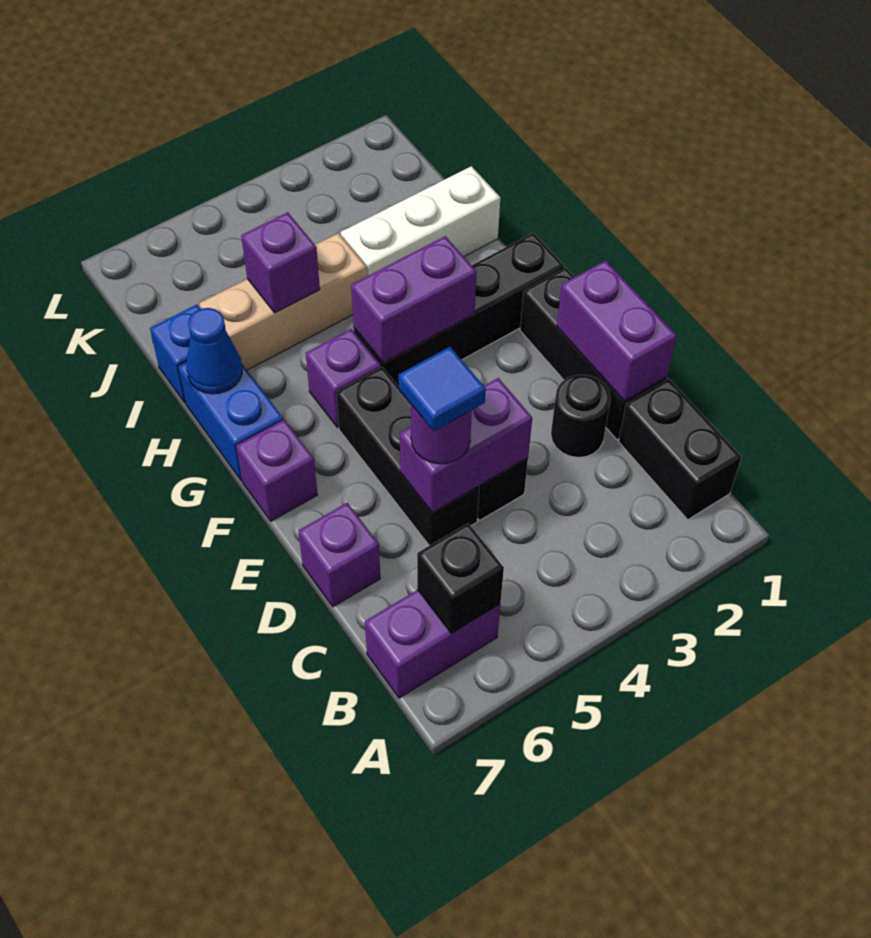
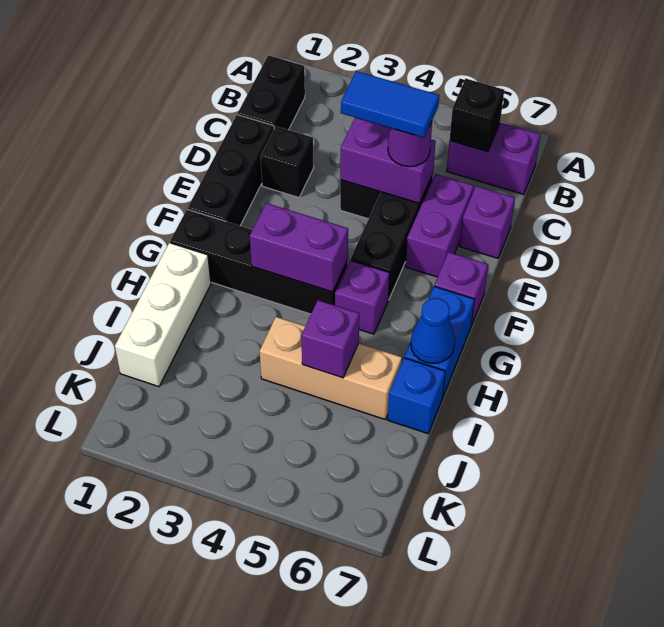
purple 1x2 brick [557,260,677,401] -> purple 1x2 brick moved to [405,174,474,277]
black 1x1 round brick [551,375,611,457] -> black 1x1 brick [261,126,314,198]
blue 1x1 tile [399,347,486,431] -> blue 1x2 tile [341,71,439,138]
white 1x3 brick [341,166,500,276] -> white 1x3 brick turned to [115,243,211,387]

